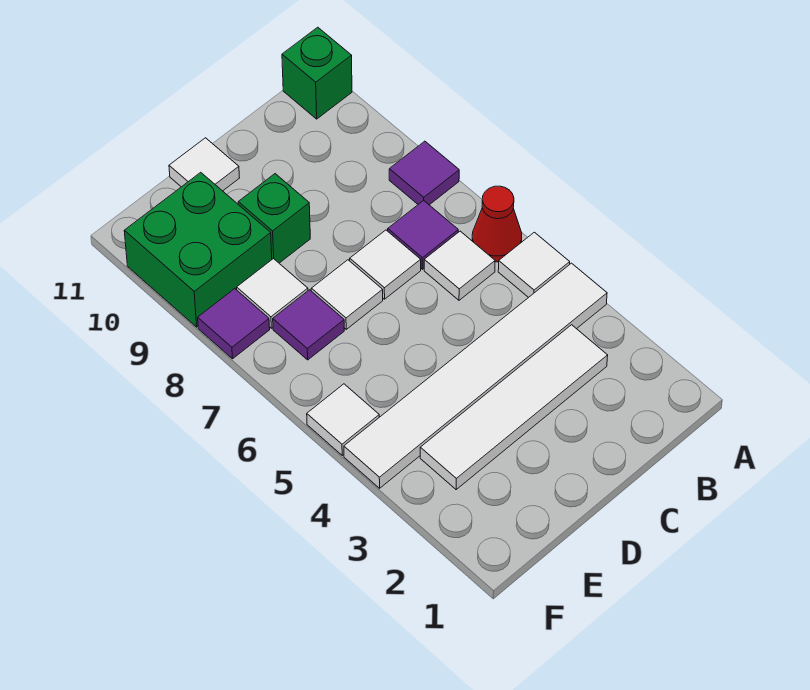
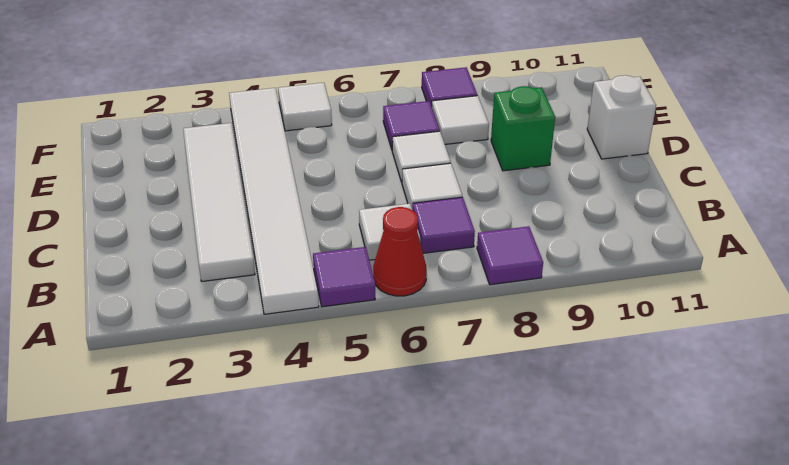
white 1x1 tile [498,232,570,298] -> purple 1x1 tile [313,247,375,307]
green 1x1 brick [282,27,352,119] -> none
white 1x1 tile [169,138,239,191] -> white 1x1 brick [587,75,656,159]
green 2x2 brick [124,172,272,327] -> none

